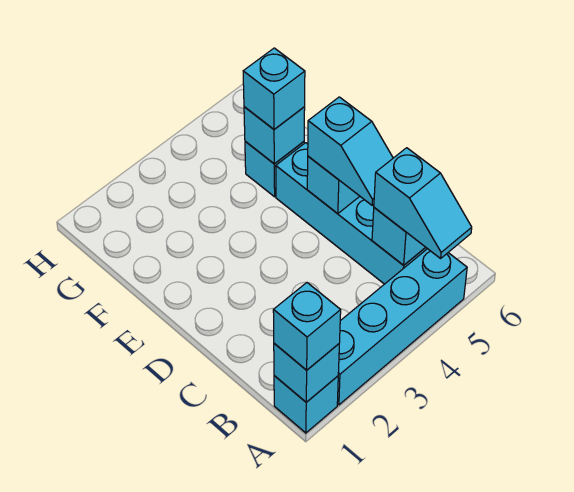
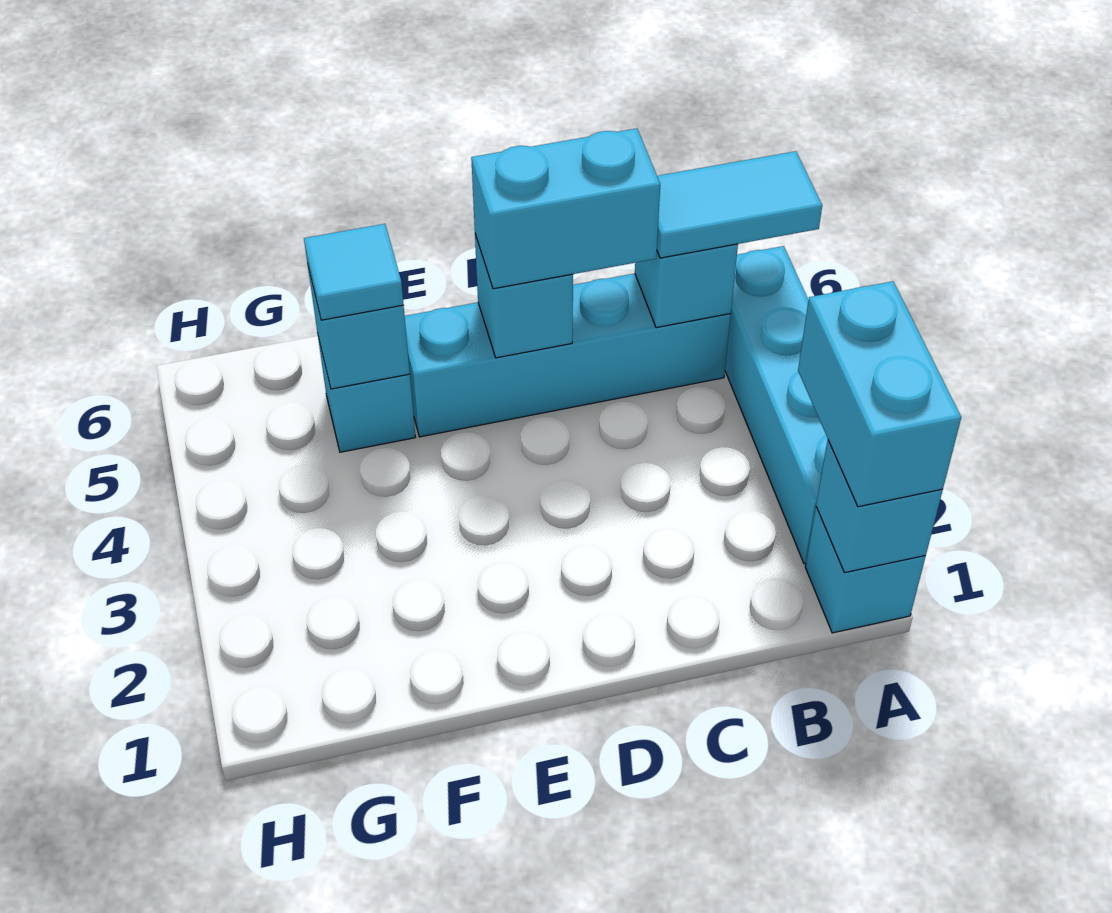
cyan 1x1 brick [273,283,341,370] -> cyan 1x2 brick [798,281,961,507]
cyan 1x2 slope [374,148,472,258] -> cyan 1x2 tile [657,151,822,258]
cyan 1x2 slope [308,97,393,205] -> cyan 1x2 brick [471,129,660,289]
cyan 1x1 brick [243,48,305,129] -> cyan 1x1 tile [304,224,404,320]

